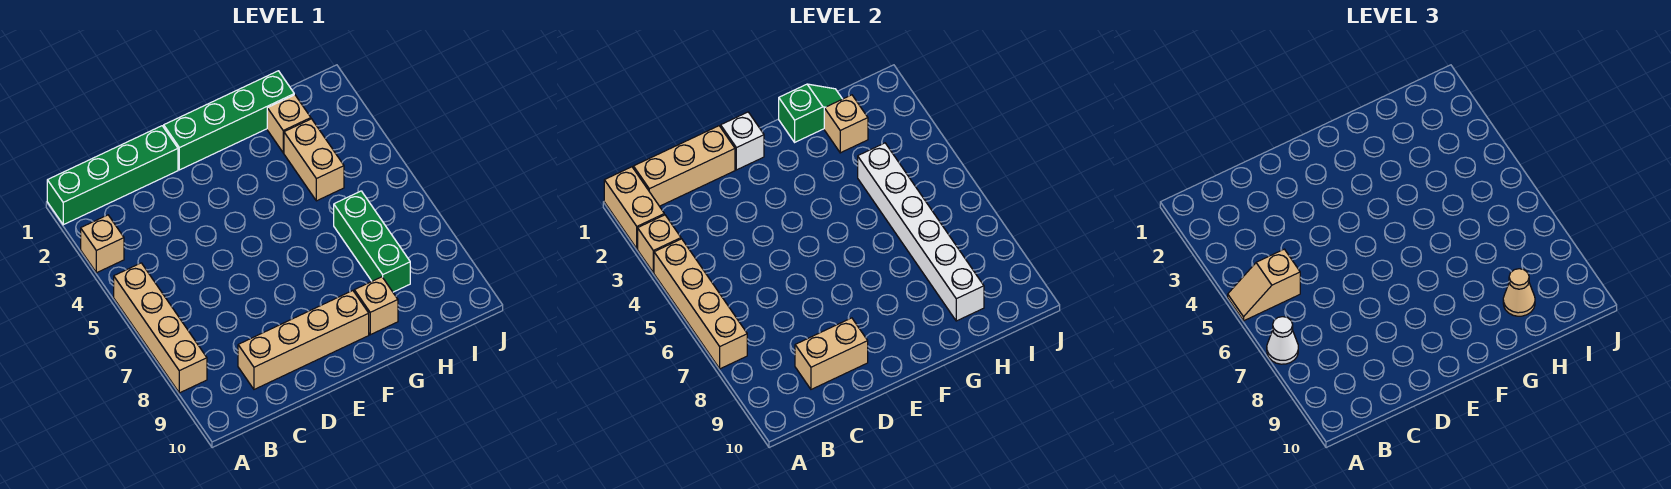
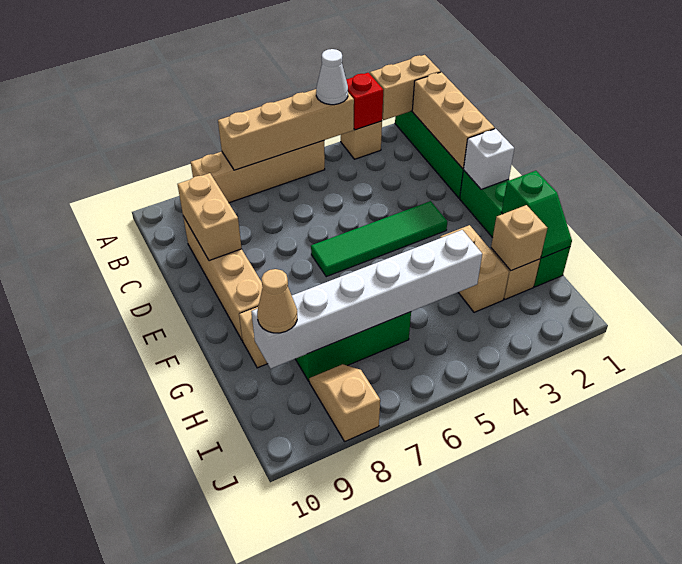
tan 1x1 brick [638,215,681,273] -> red 1x1 brick [346,73,383,130]
tan 1x2 slope [1228,249,1300,321] -> tan 1x2 slope moved to [309,364,380,441]
white 1x1 cone [1267,317,1298,364] -> white 1x1 cone moved to [316,49,348,105]
none -> green 1x4 tile [311,201,447,277]
tan 1x2 brick [284,119,344,201] -> tan 1x2 brick turned to [440,225,509,312]

